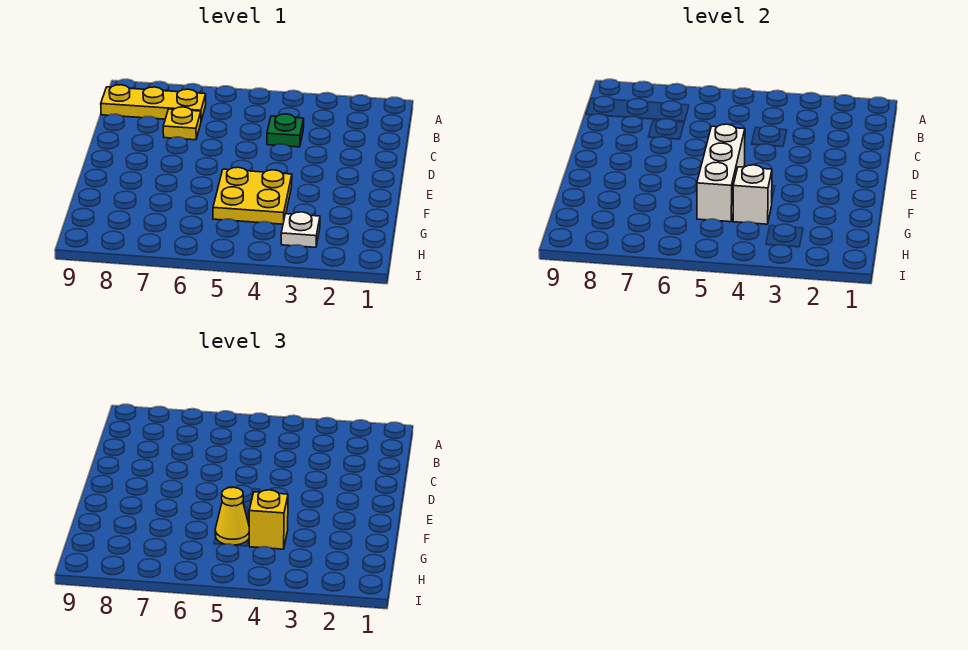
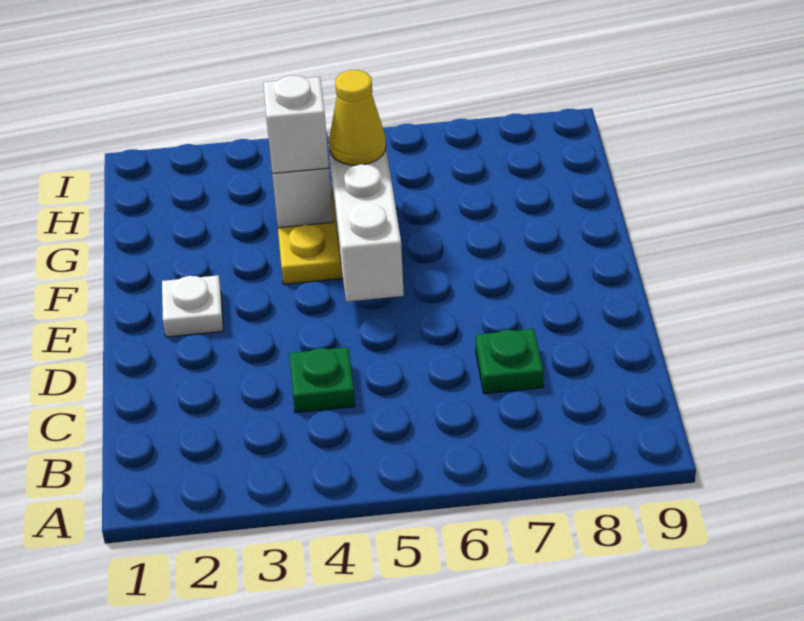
yellow 1x3 plate [101,85,206,121] -> none
yellow 1x1 plate [163,107,201,140] -> green 1x1 plate [476,329,544,394]
yellow 1x1 brick [249,490,288,549] -> white 1x1 brick [263,75,329,174]
white 1x1 plate [281,212,320,247] -> white 1x1 plate moved to [162,275,223,337]

